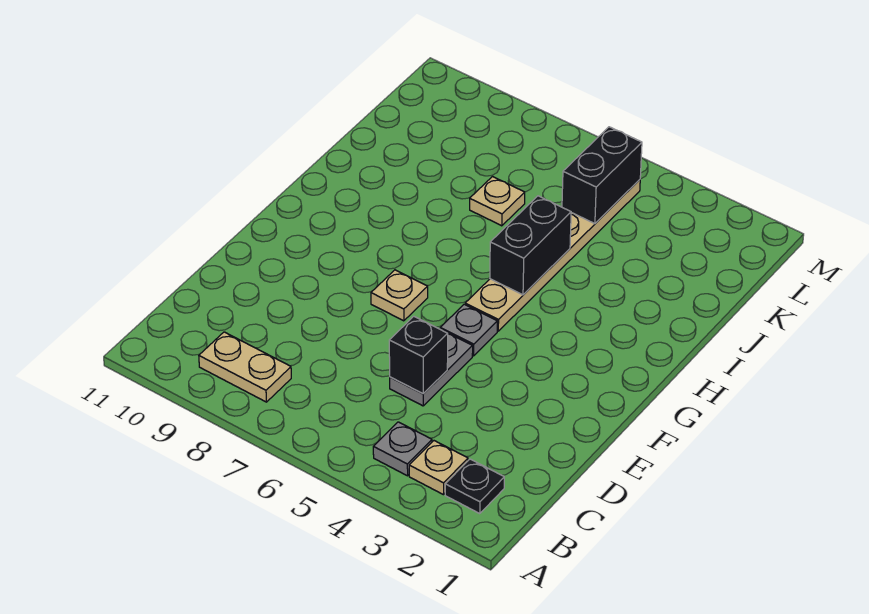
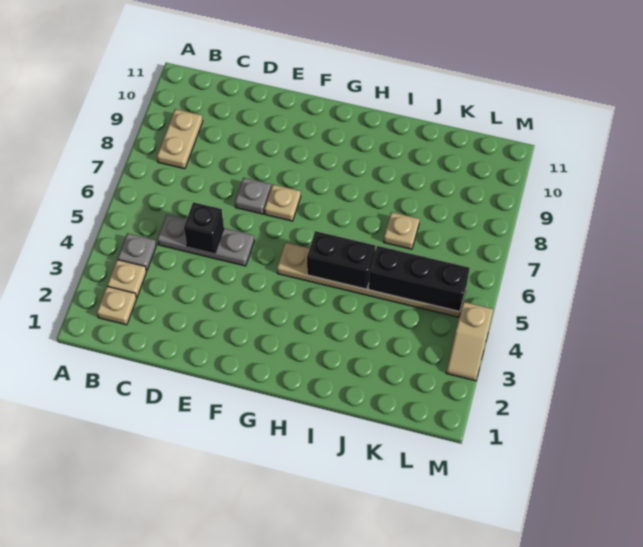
black 1x1 plate [445,459,504,514] -> tan 1x1 plate [97,286,137,325]
grey 1x2 plate [390,330,473,406] -> grey 1x3 plate [157,215,254,266]
grey 1x1 plate [440,304,497,356] -> grey 1x1 plate moved to [235,178,271,214]
black 1x2 brick [562,127,642,224] -> black 1x3 brick [369,246,470,312]
none -> tan 1x2 slope [446,302,493,381]

